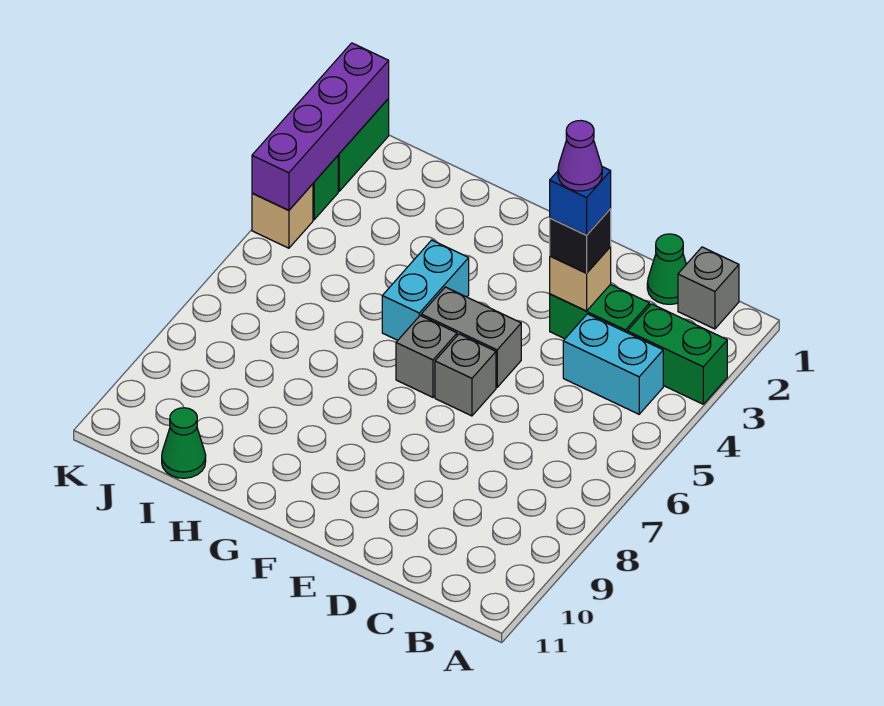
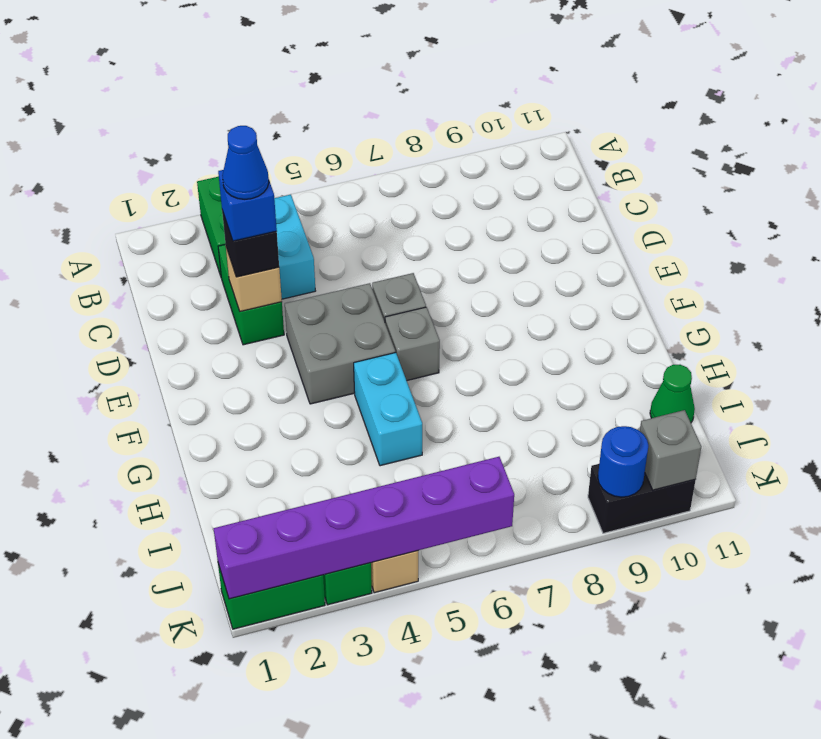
grey 1x1 brick [678,247,739,329] -> grey 1x1 brick moved to [640,410,701,490]
green 1x1 cone [647,234,686,304] -> none
purple 1x1 cone [558,121,602,191] -> blue 1x1 cone [222,126,269,199]
grey 1x2 brick [421,287,521,387] -> grey 2x2 brick [285,283,395,404]
cyan 1x2 brick [382,240,469,340] -> cyan 1x2 brick turned to [354,353,422,466]
purple 1x4 brick [252,43,389,210] -> purple 1x6 brick [214,457,514,599]
none -> black 1x2 brick [588,464,696,533]
none -> blue 1x1 round brick [598,426,648,497]

